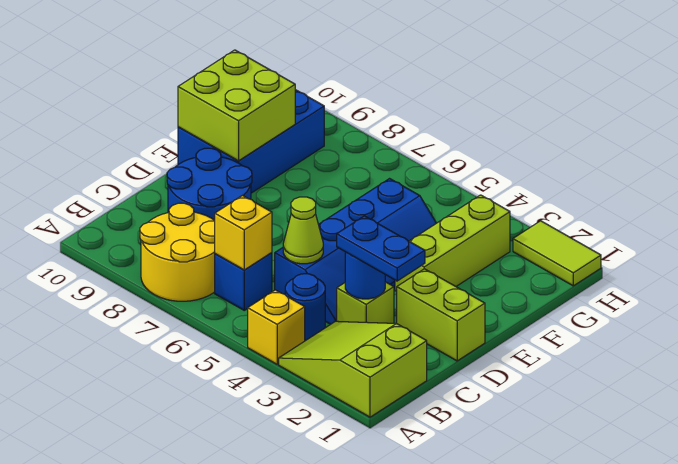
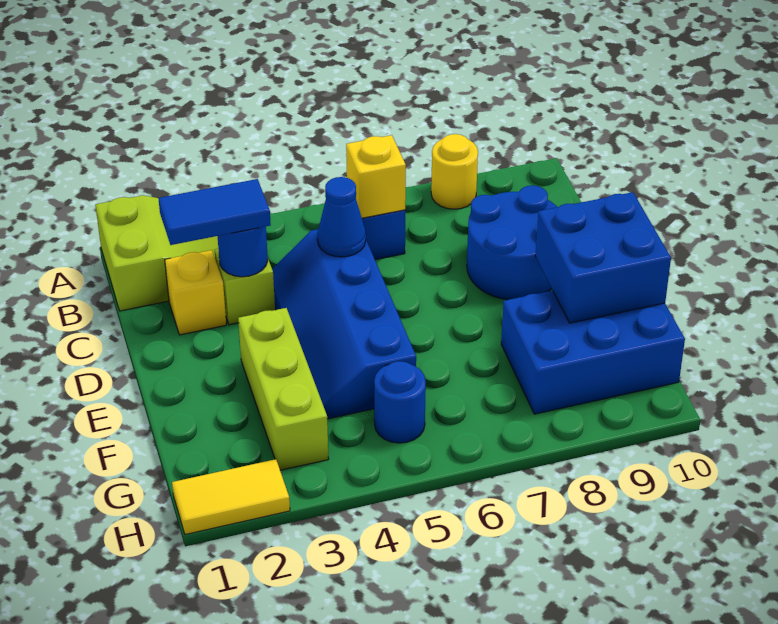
yellow 1x1 brick [248,290,305,364] -> yellow 1x1 brick moved to [165,250,226,335]
yellow 2x2 round brick [140,203,215,301] -> yellow 1x1 round brick [431,134,478,209]
blue 1x1 round brick [285,274,325,341] -> blue 1x1 round brick moved to [374,361,426,443]
blue 1x2 plate [337,216,425,281] -> blue 1x2 tile [158,179,271,245]
lime 1x1 cone [283,197,323,264] -> blue 1x1 cone [318,177,366,257]
lime 1x2 brick [397,269,485,361] -> none
blue 2x3 brick [178,90,324,193] -> blue 2x3 brick turned to [501,291,685,414]
lime 2x2 brick [178,50,295,161] -> blue 2x2 brick [535,192,671,323]
lime 1x2 tile [513,221,601,286] -> yellow 1x2 tile [172,459,290,535]

